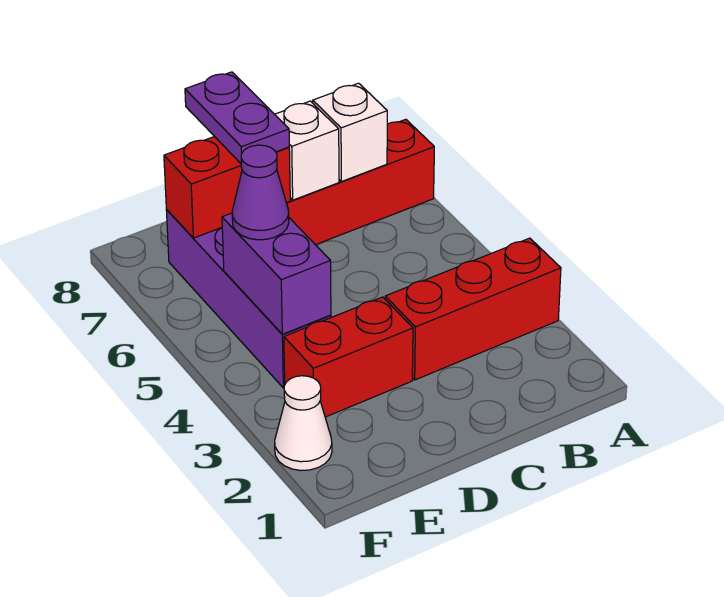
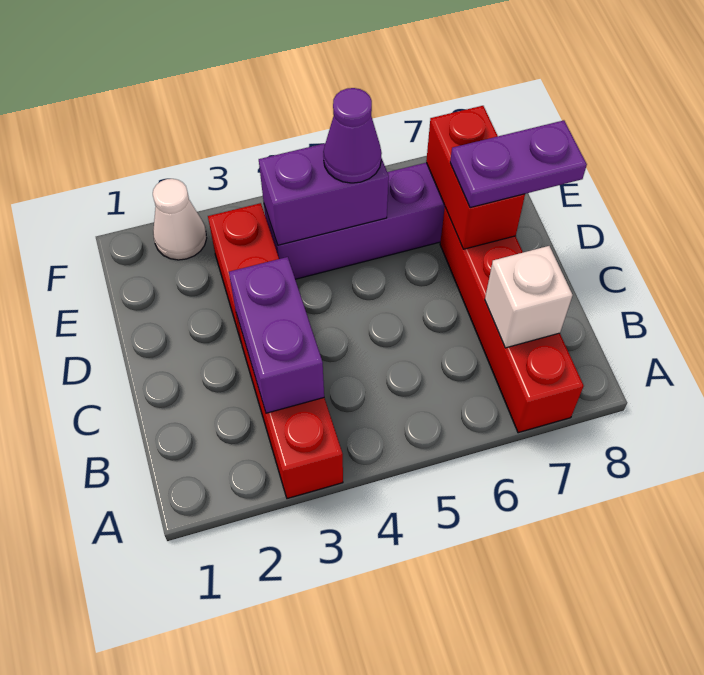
none -> purple 1x2 brick [229,257,324,413]
white 1x1 brick [275,101,339,200] -> none

